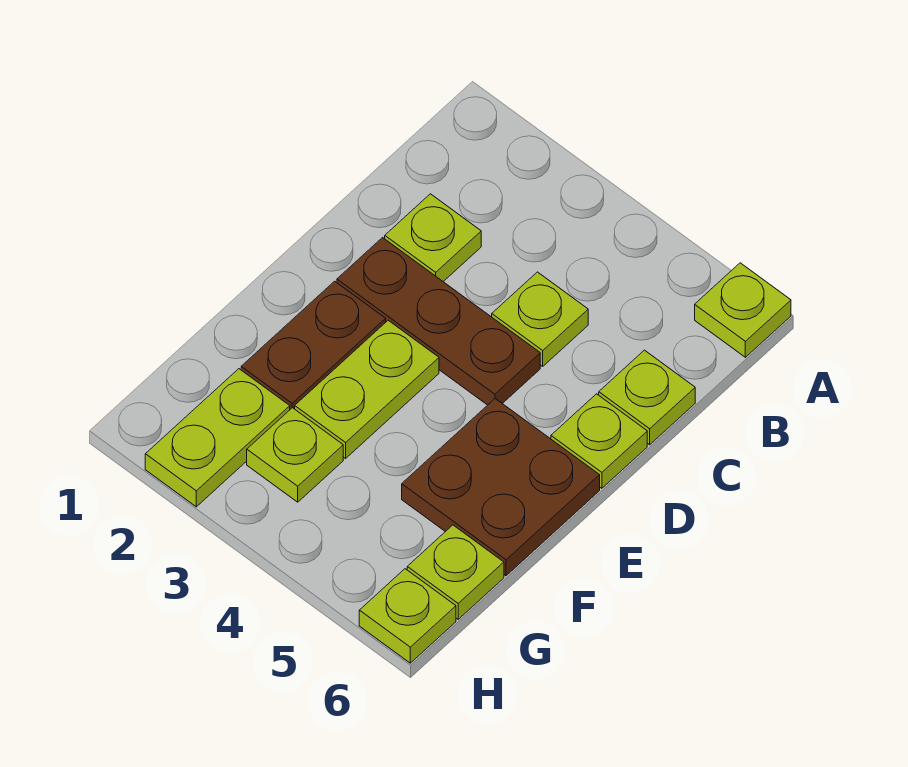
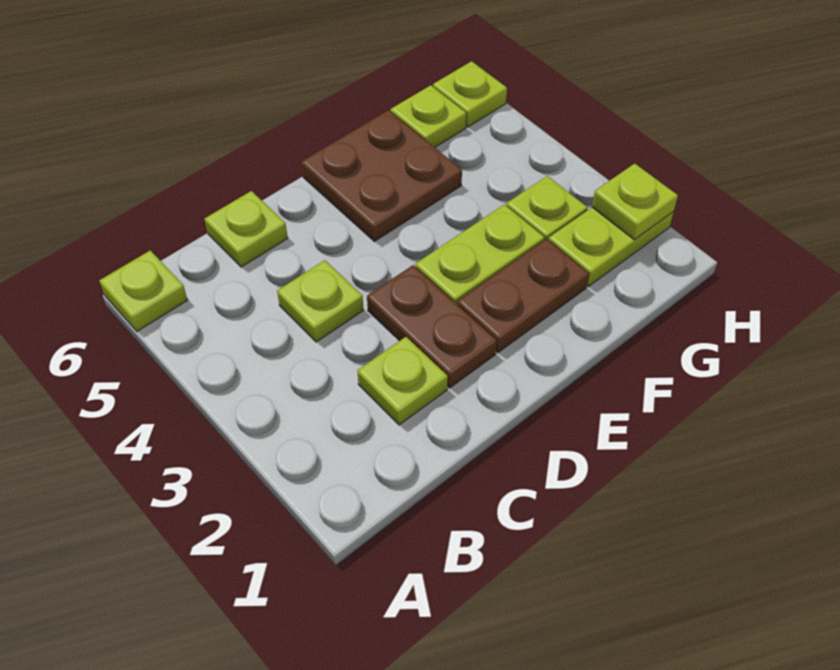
brown 1x3 plate [337,238,540,405] -> brown 1x2 plate [367,265,497,388]
lime 1x1 plate [551,394,647,488] -> lime 1x1 plate moved to [592,164,678,240]

